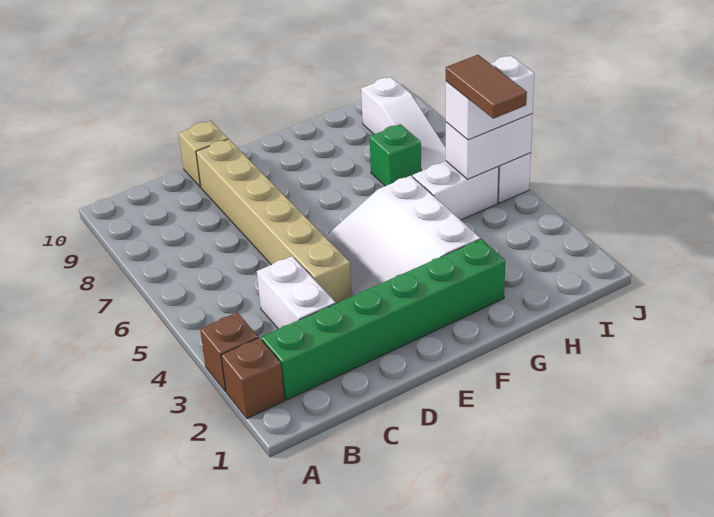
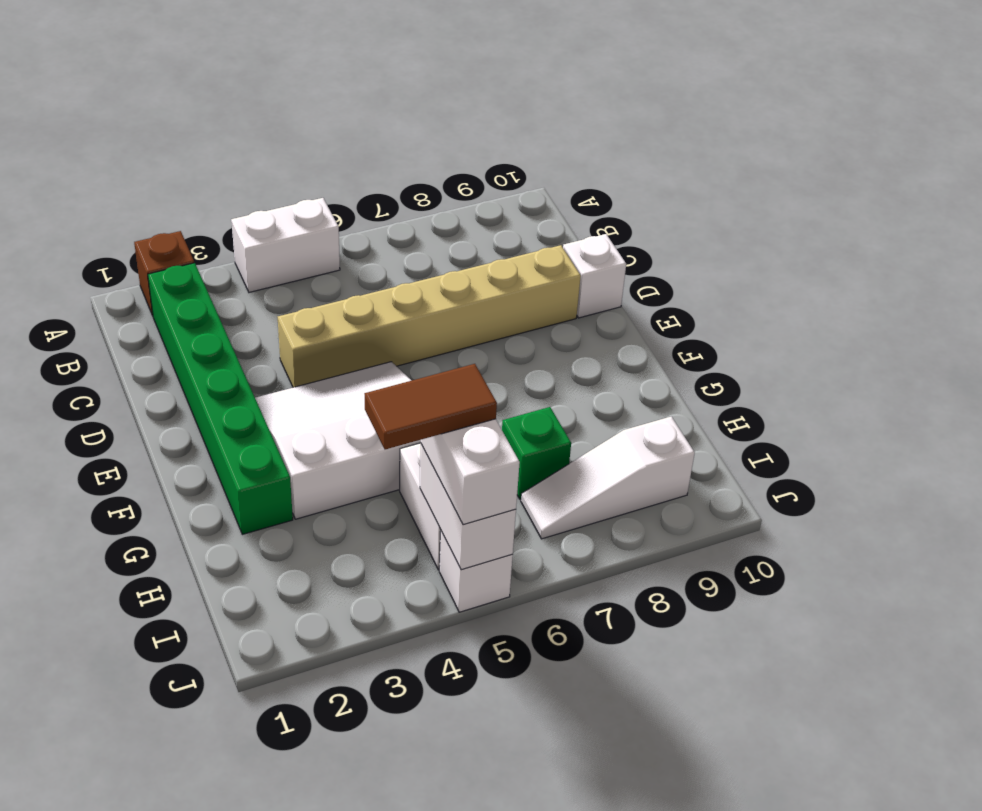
brown 1x1 brick [200,313,258,392] -> none
white 1x2 brick [257,256,336,329] -> white 1x2 brick moved to [231,198,340,292]
tan 1x1 brick [179,121,228,187] -> white 1x1 brick [563,234,626,318]

